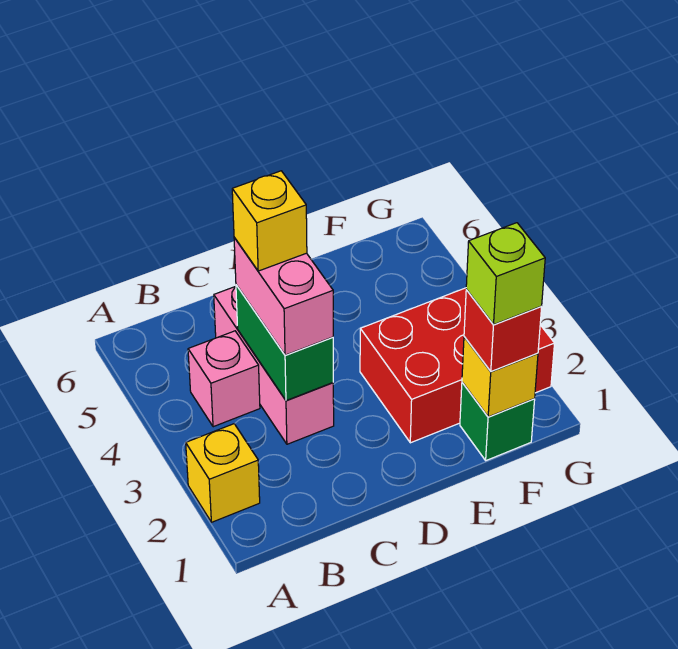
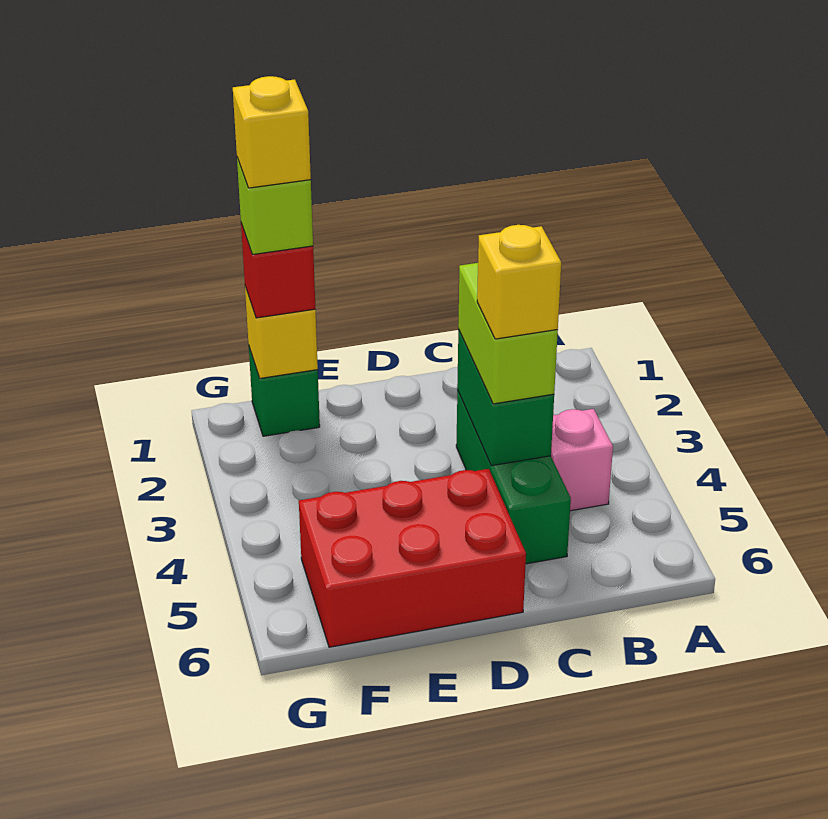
yellow 1x1 brick [186,424,260,522] -> yellow 1x1 brick moved to [233,76,311,188]
pink 1x3 brick [214,286,334,444] -> green 1x3 brick [456,390,571,564]
pink 1x2 brick [234,238,333,355] -> lime 1x2 brick [458,263,558,404]
red 2x3 brick [360,288,555,443] -> red 2x3 brick moved to [299,469,526,647]

